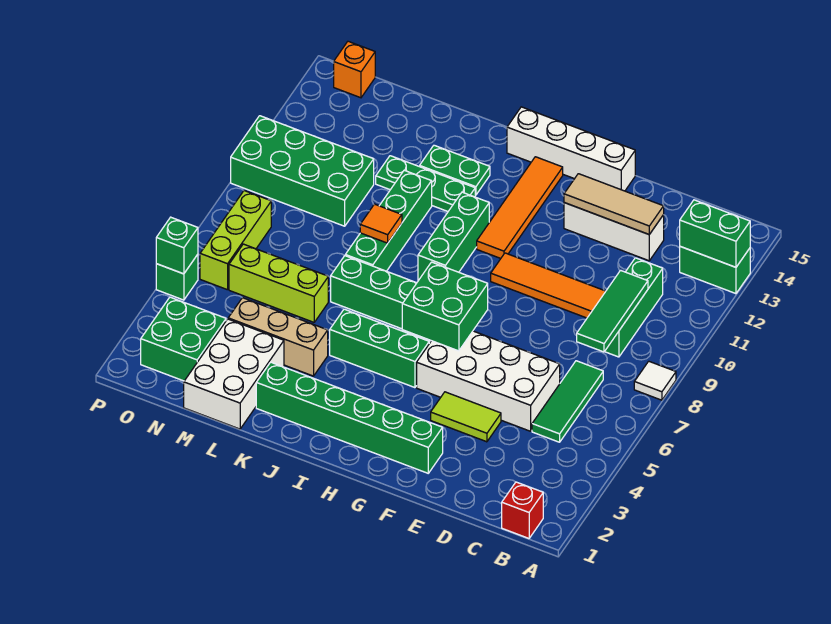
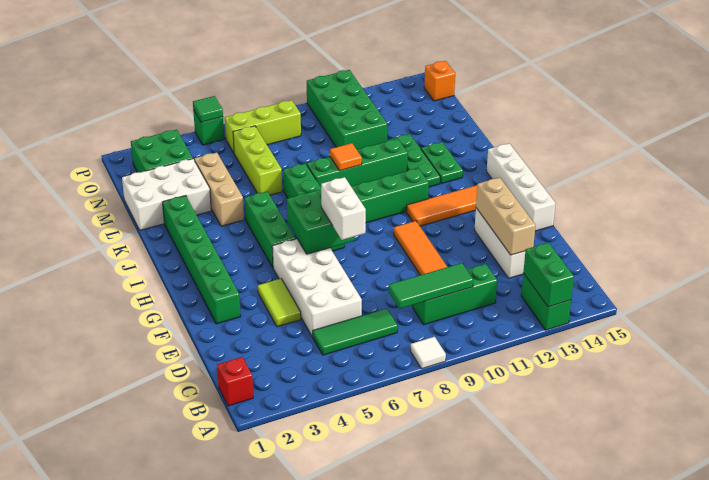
tan 1x3 tile [564,174,664,234] -> tan 1x3 brick [476,178,536,255]
none -> white 1x2 brick [321,177,366,240]
green 1x1 brick [156,217,198,274] -> green 1x1 tile [193,96,223,122]

